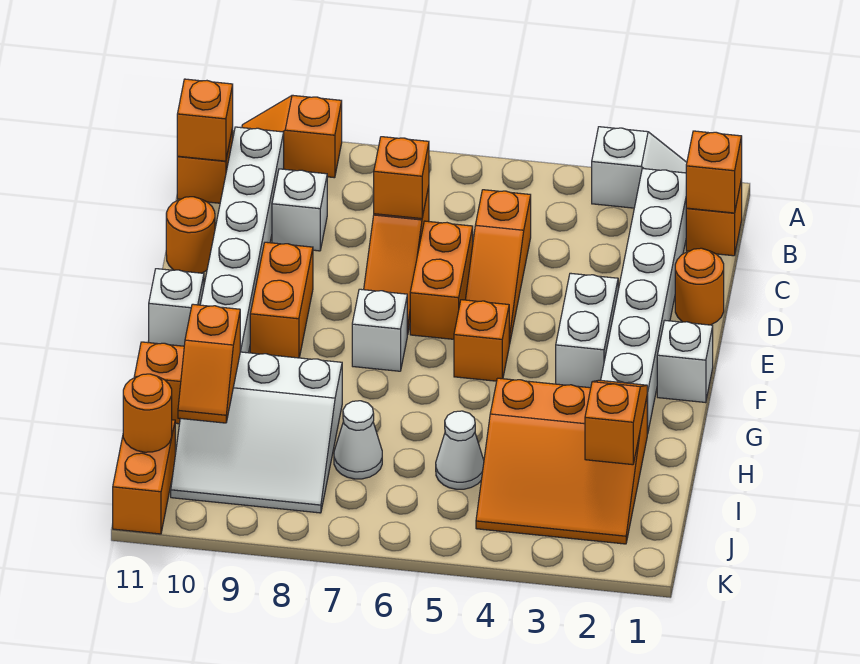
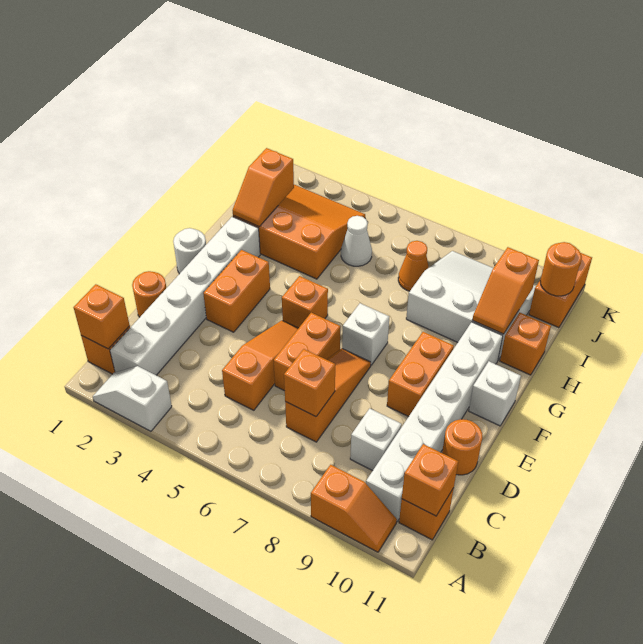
white 1x2 brick [556,273,618,388] -> orange 1x2 brick [203,250,270,332]
white 1x1 brick [657,321,713,403] -> white 1x1 round brick [173,228,206,274]
orange 1x2 slope [178,304,240,423] -> orange 1x2 slope turned to [473,247,539,334]
white 1x1 cone [334,401,382,479] -> orange 1x1 cone [398,241,429,291]

